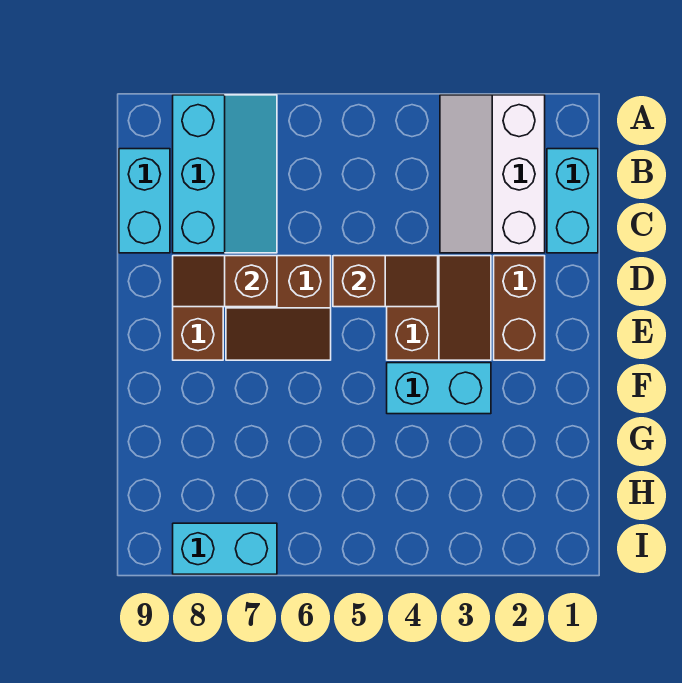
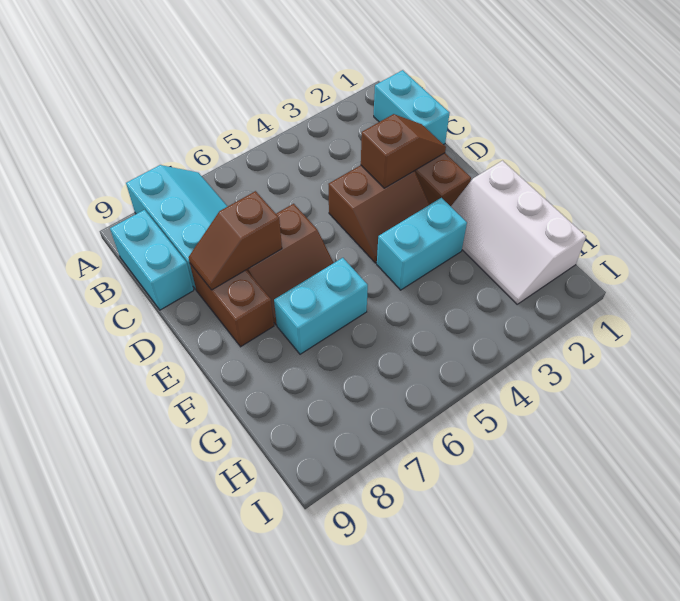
white 2x3 slope [440,95,545,253] -> white 2x3 slope moved to [451,161,586,304]
brown 2x2 slope [387,256,491,360] -> brown 2x2 slope turned to [328,165,429,263]
brown 1x2 slope [333,256,438,307] -> brown 1x2 slope moved to [361,114,446,188]
cyan 1x2 brick [173,523,277,574] -> cyan 1x2 brick moved to [274,258,368,354]

